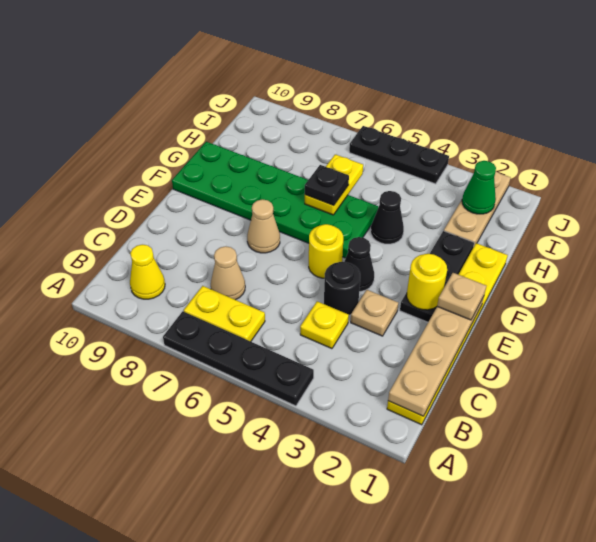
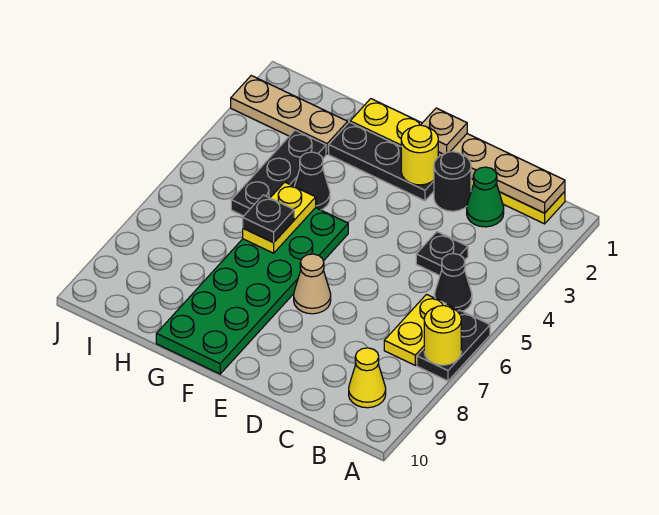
black 1x4 plate [163,312,314,406] -> black 1x2 plate [417,310,490,381]
yellow 1x1 plate [300,301,349,349] -> black 1x1 plate [416,232,468,276]
tan 1x1 cone [211,246,245,300] -> none
tan 1x1 plate [351,290,398,336] -> none
black 1x1 round brick [324,262,360,315] -> black 1x1 round brick moved to [434,152,471,211]
black 1x1 cone [344,237,374,292] -> black 1x1 cone moved to [435,254,472,311]
yellow 1x1 round brick [309,224,343,278] -> yellow 1x1 round brick moved to [424,305,461,365]
yellow 1x2 plate [305,154,363,215] -> yellow 1x2 plate turned to [243,182,316,253]
green 1x1 cone [462,161,496,214] -> green 1x1 cone moved to [467,167,504,227]
black 1x3 plate [349,126,449,184] -> black 1x3 plate moved to [231,130,326,216]

